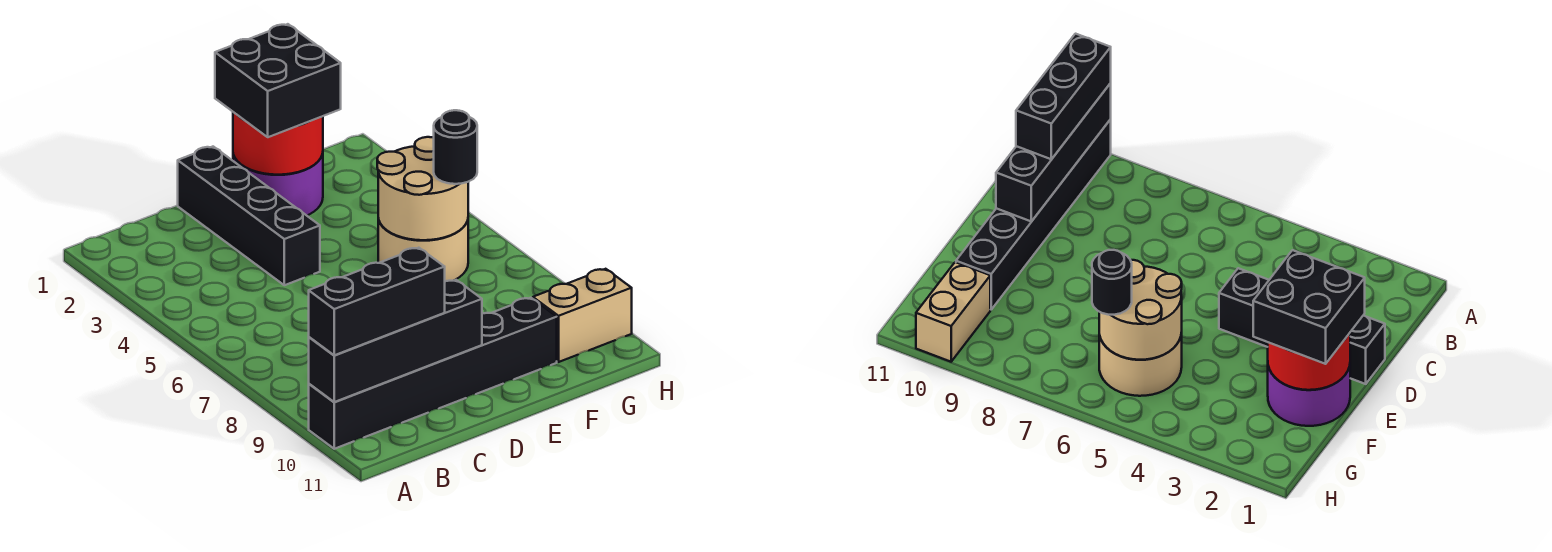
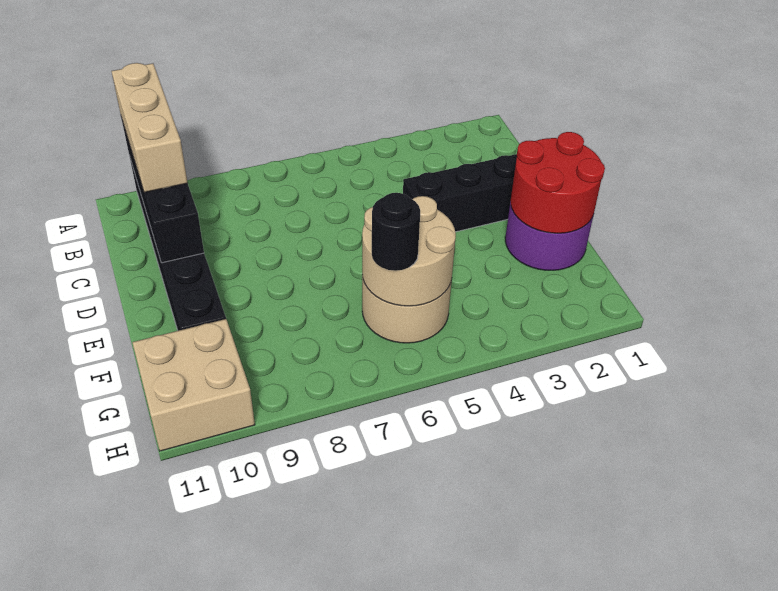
black 1x3 brick [309,248,445,355] -> tan 1x3 brick [112,63,188,192]
black 2x2 brick [215,24,341,137] -> none
tan 1x2 brick [533,269,632,362] -> tan 2x2 brick [132,319,255,451]

